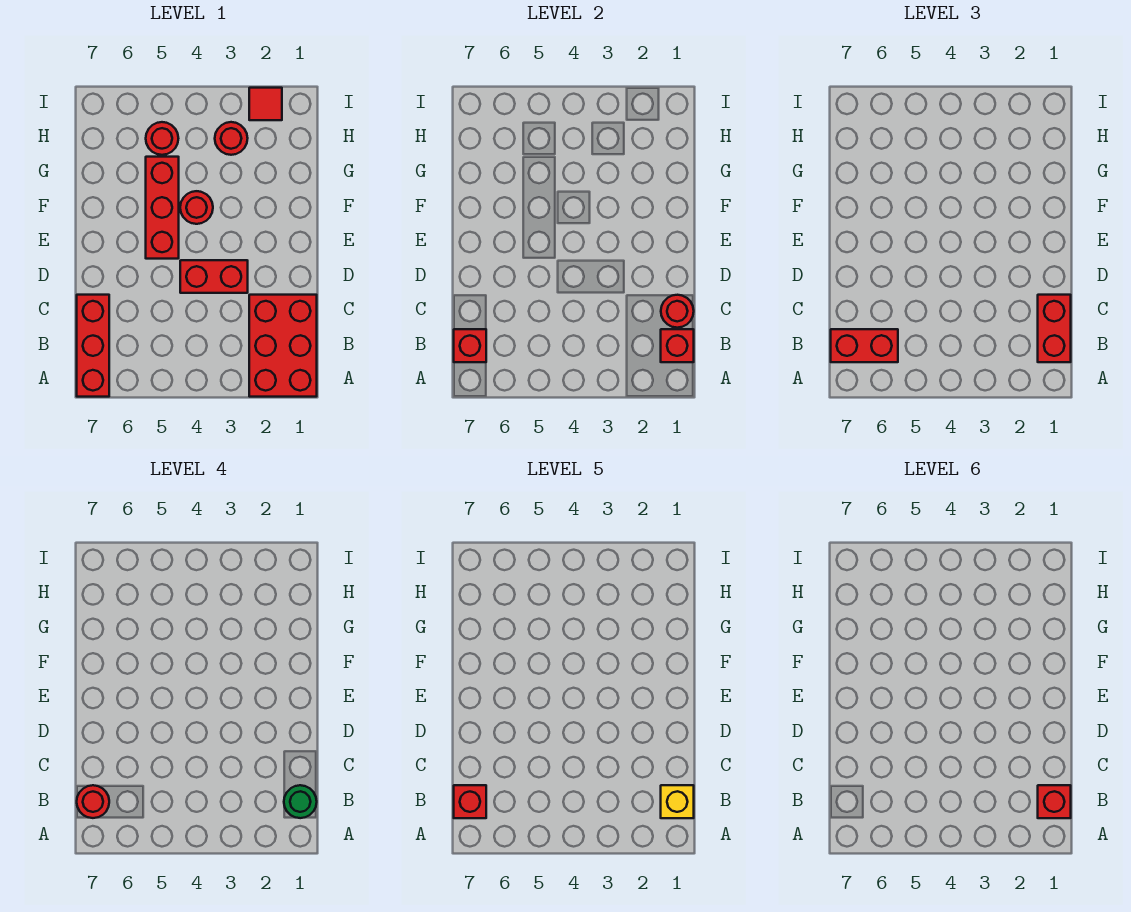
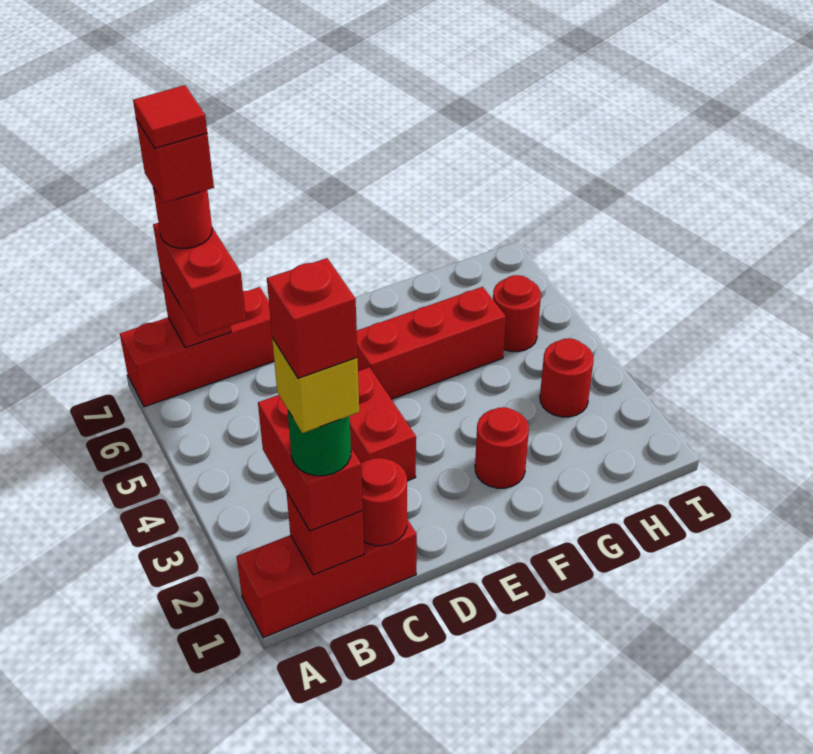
red 2x3 brick [249,295,317,397] -> red 1x3 brick [236,519,417,638]
red 1x2 brick [1038,295,1071,362] -> red 1x2 brick turned to [258,395,363,531]
red 1x1 round brick [180,191,213,224] -> red 1x1 round brick moved to [475,407,529,488]
red 1x1 tile [249,88,282,120] -> red 1x1 tile moved to [133,85,207,148]

